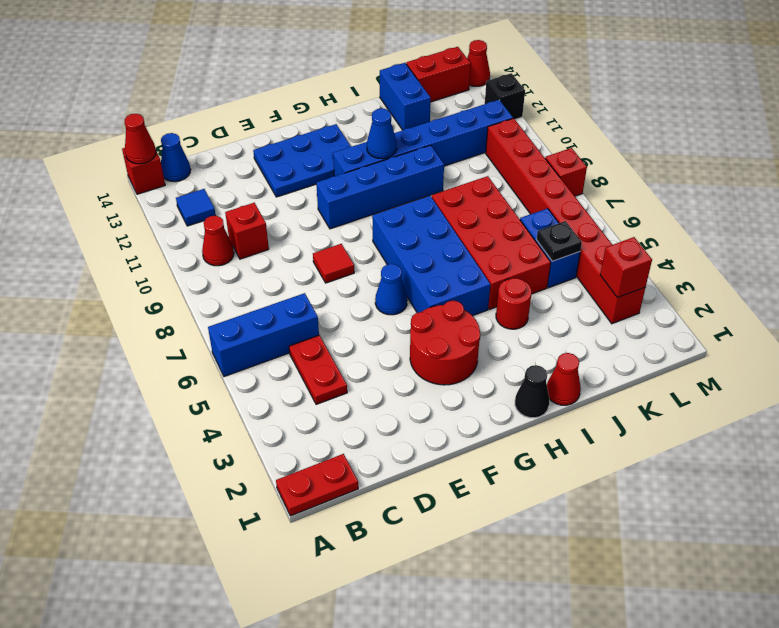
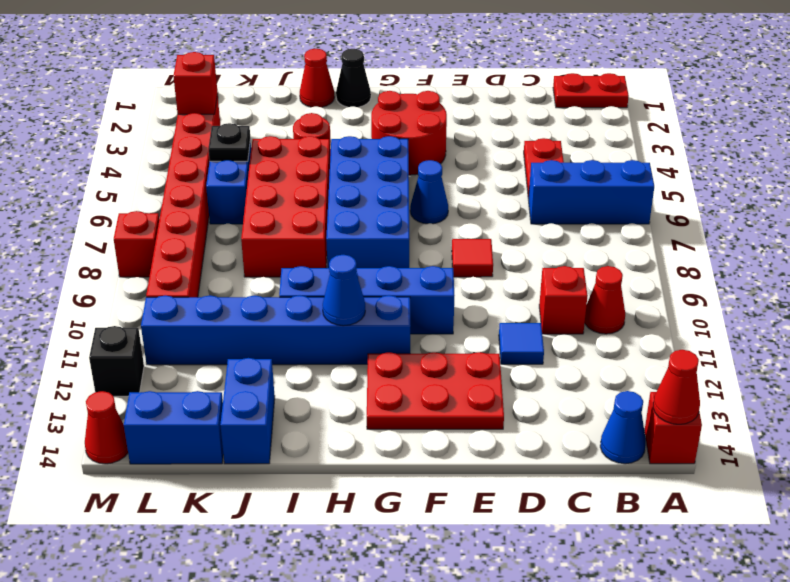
blue 1x1 tile [176,189,216,226] -> blue 1x1 tile moved to [499,323,544,364]
blue 2x3 plate [253,124,351,197] -> red 2x3 plate [367,352,504,429]
red 1x2 brick [406,47,471,102] -> blue 1x2 brick [124,391,223,464]

